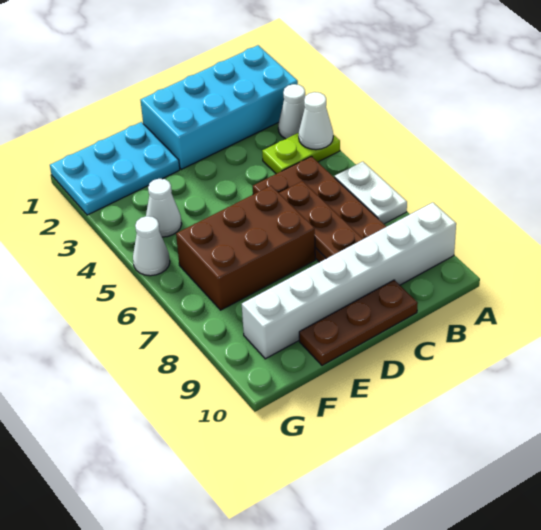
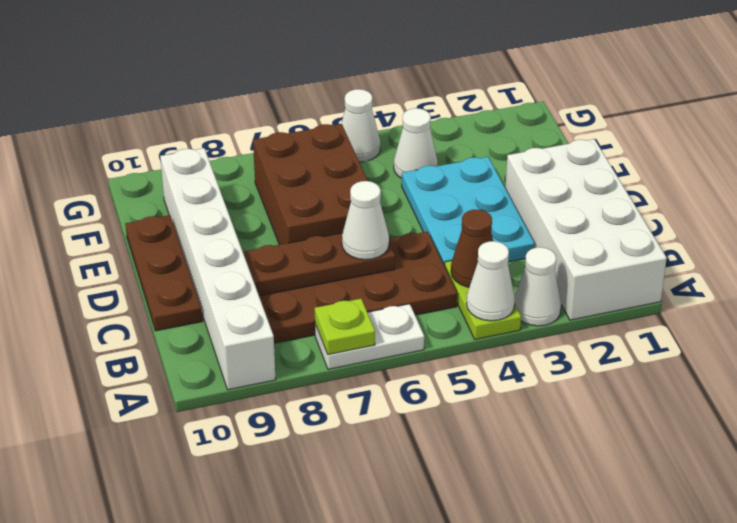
cyan 2x4 brick [141,45,298,169] -> white 2x4 brick [505,139,667,320]
none -> lime 1x1 plate [315,299,375,355]
none -> brown 1x1 cone [451,209,493,287]
none -> white 1x1 cone [342,181,389,260]
cyan 2x3 plate [50,122,180,215] -> cyan 2x3 plate moved to [402,157,535,266]

